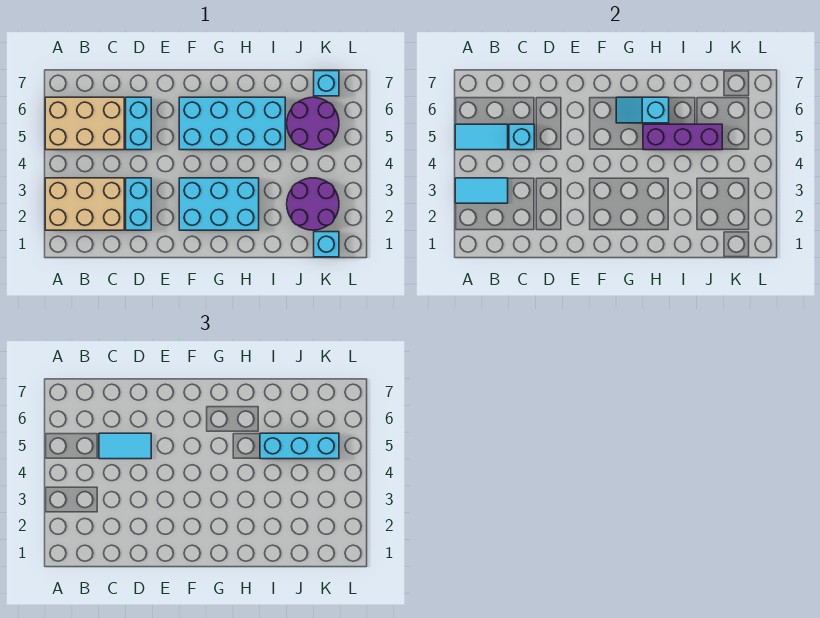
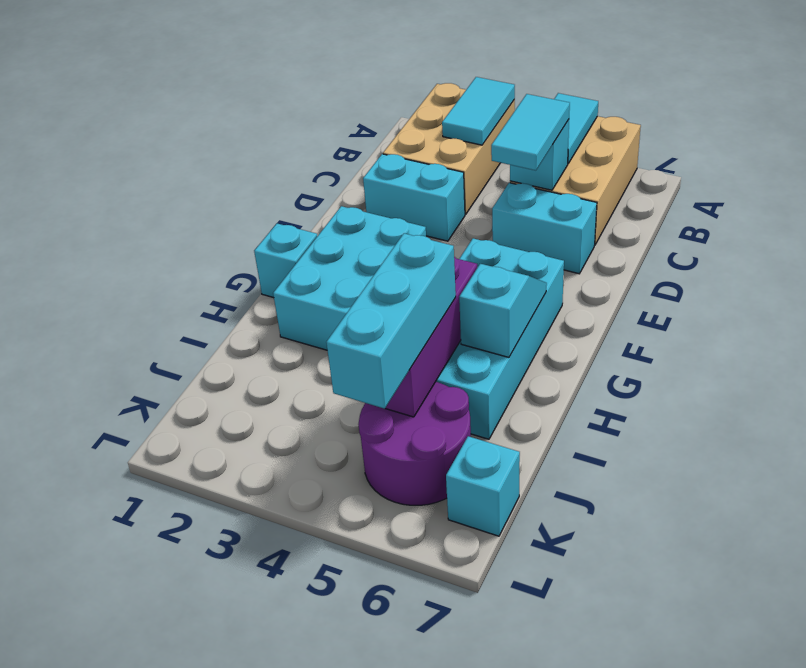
purple 2x2 round brick [287,178,339,230] -> none
cyan 1x1 brick [314,232,339,257] -> cyan 1x1 brick moved to [254,224,317,298]

